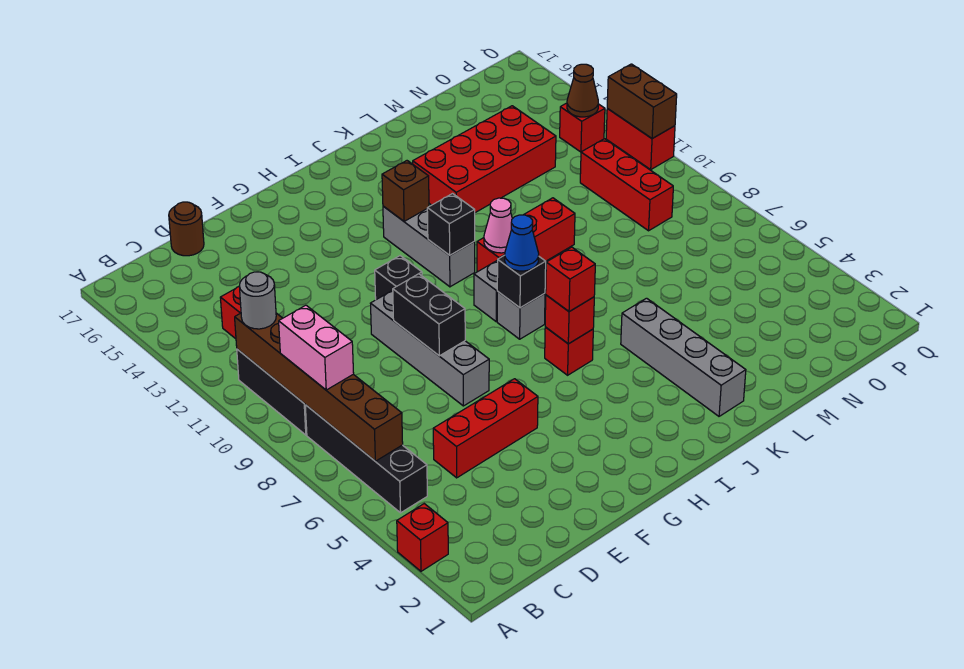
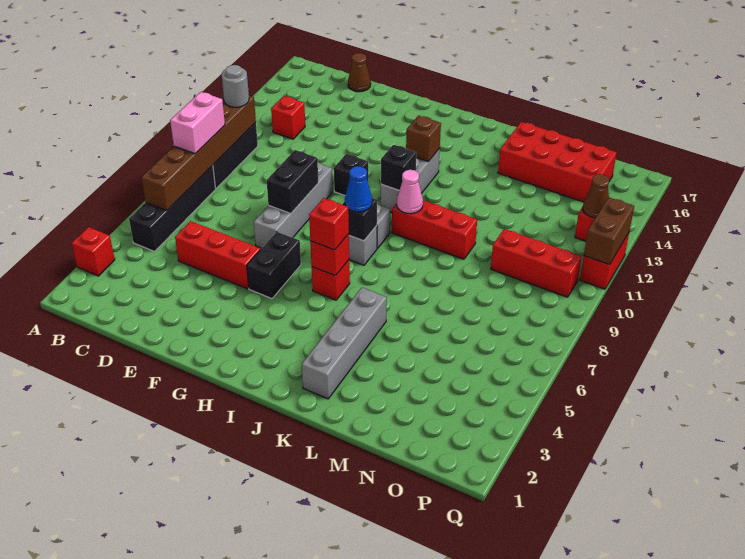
brown 1x1 round brick [169,202,204,256] -> brown 1x1 cone [348,53,371,92]
none -> black 1x2 brick [247,232,301,299]
red 2x4 brick [413,106,556,213] -> red 2x4 brick moved to [498,122,617,202]
red 1x3 brick [580,139,673,231] -> red 1x3 brick turned to [491,229,582,297]

